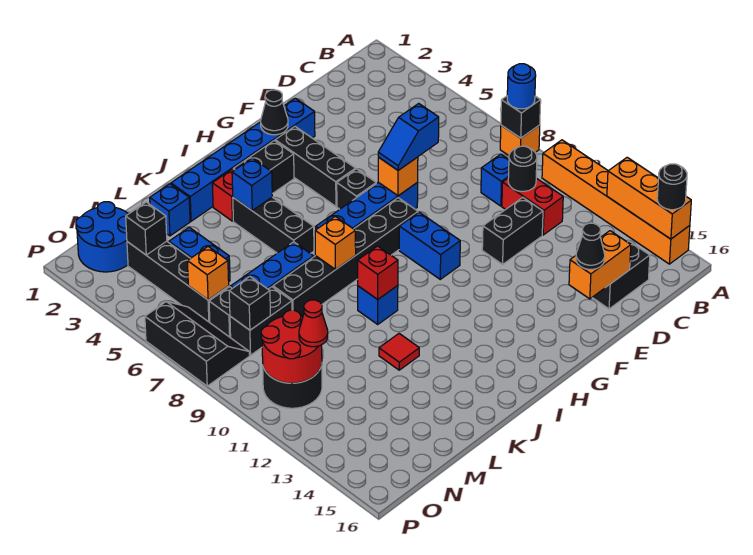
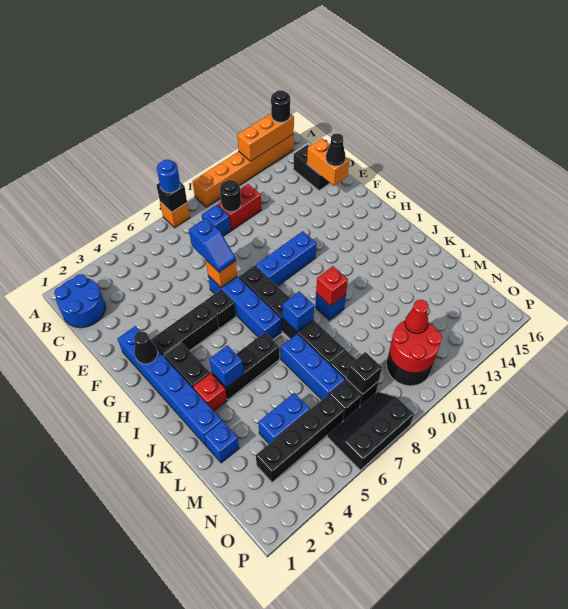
black 1x2 brick [482,197,543,264] -> none
blue 1x2 brick [399,212,460,279] -> blue 1x3 brick [256,231,317,286]
orange 1x1 brick [315,216,356,269] -> blue 1x1 brick [283,291,314,332]
red 1x1 tile [379,334,419,370] -> none
blue 2x2 round brick [76,202,128,272] -> blue 2x2 round brick moved to [54,274,105,328]
black 1x1 brick [126,202,167,255] -> none
orange 1x1 brick [187,247,229,300] -> none

